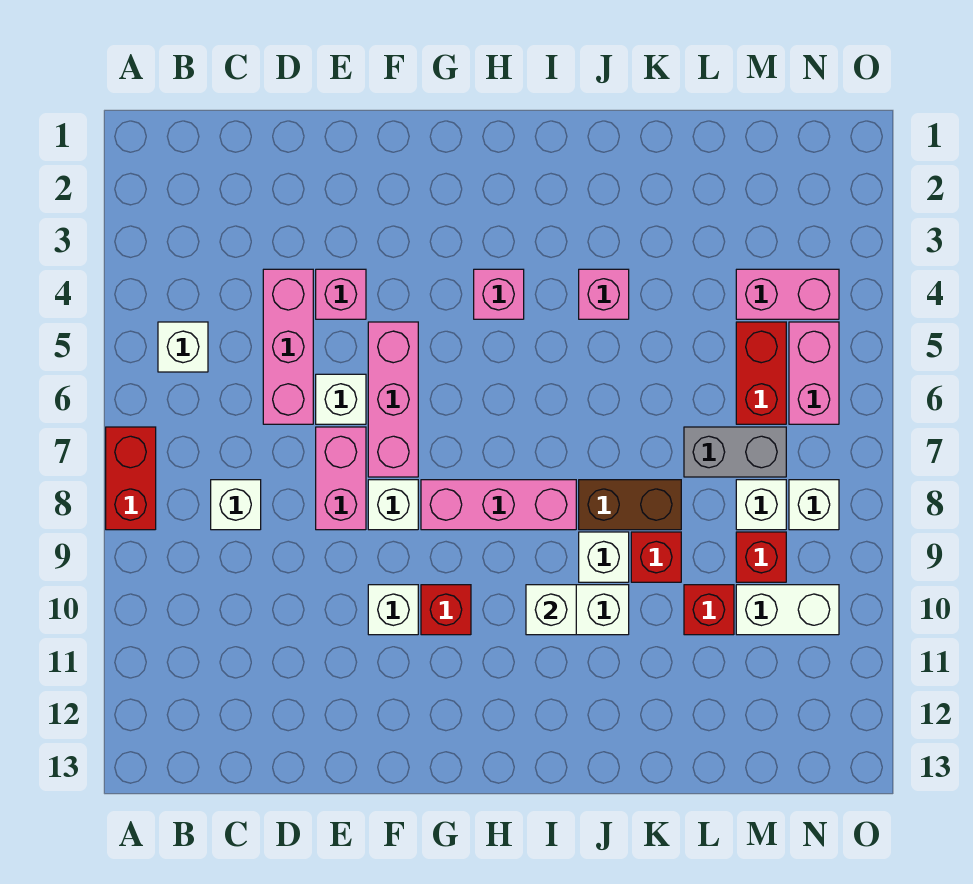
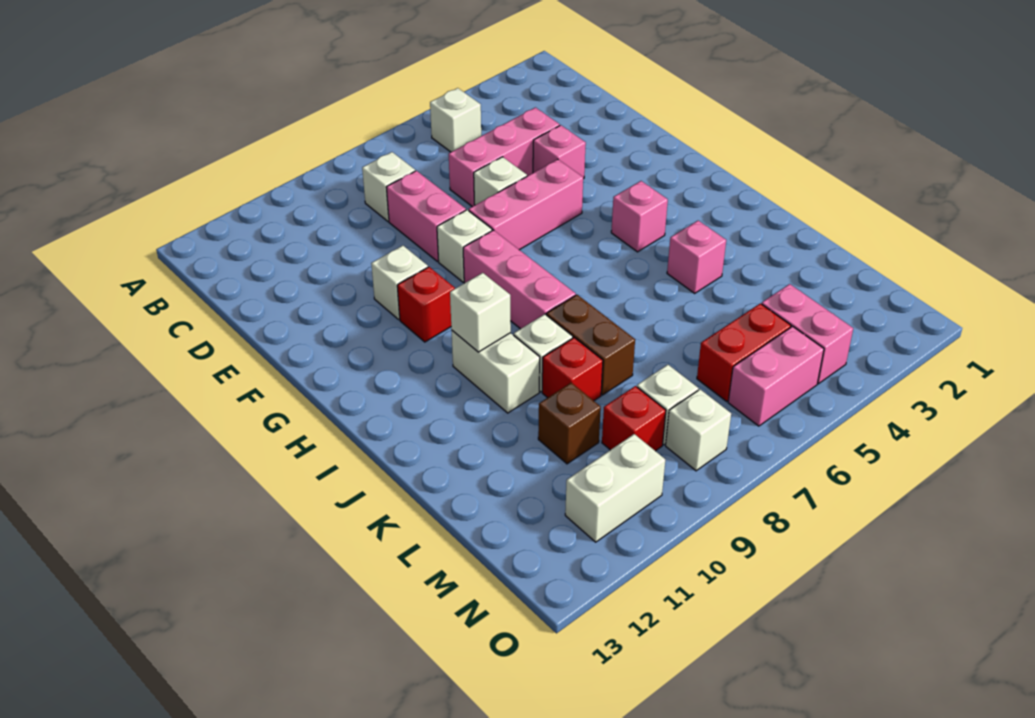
red 1x2 brick [106,427,156,530] -> none
pink 1x2 brick [316,427,366,530] -> pink 1x2 brick turned to [386,171,466,261]
grey 1x2 brick [684,427,786,477] -> none
red 1x1 brick [684,585,734,635] -> brown 1x1 brick [538,383,601,464]
white 1x2 brick [736,585,839,635] -> white 1x2 brick turned to [565,434,665,542]

